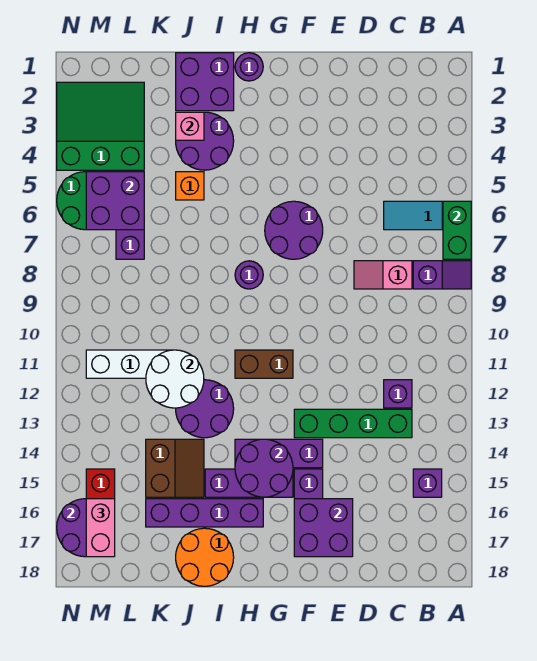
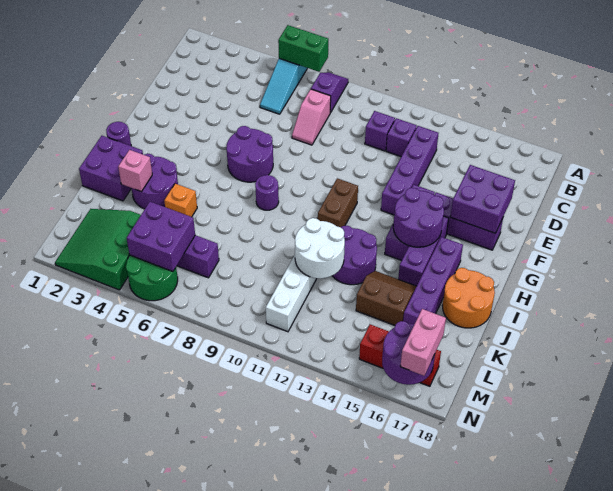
purple 1x1 brick [413,469,442,497] -> purple 1x1 brick moved to [365,111,395,151]
green 1x4 brick [294,409,412,438] -> purple 1x4 brick [381,126,438,215]
pink 1x2 brick [86,499,115,557] -> pink 1x2 brick turned to [400,309,446,376]

